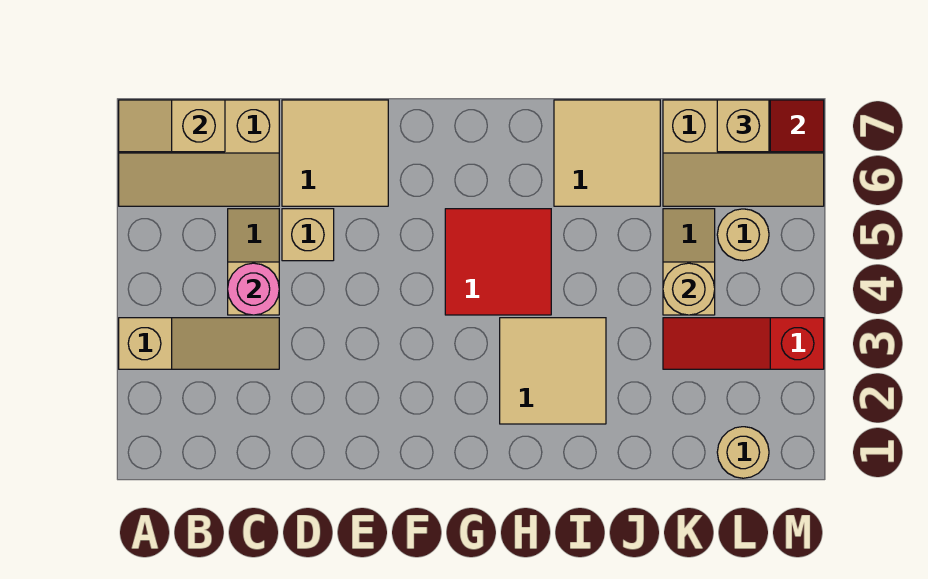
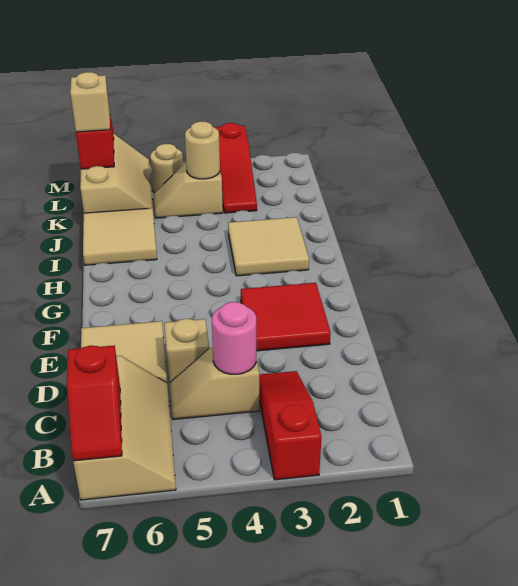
tan 1x3 slope [119,318,279,369] -> red 1x3 slope [259,371,322,480]
tan 1x2 slope [119,100,225,152] -> red 1x2 slope [67,345,122,461]
red 2x2 tile [445,209,551,315] -> red 2x2 tile moved to [241,283,331,351]
tan 1x1 round brick [717,427,769,478] -> none

